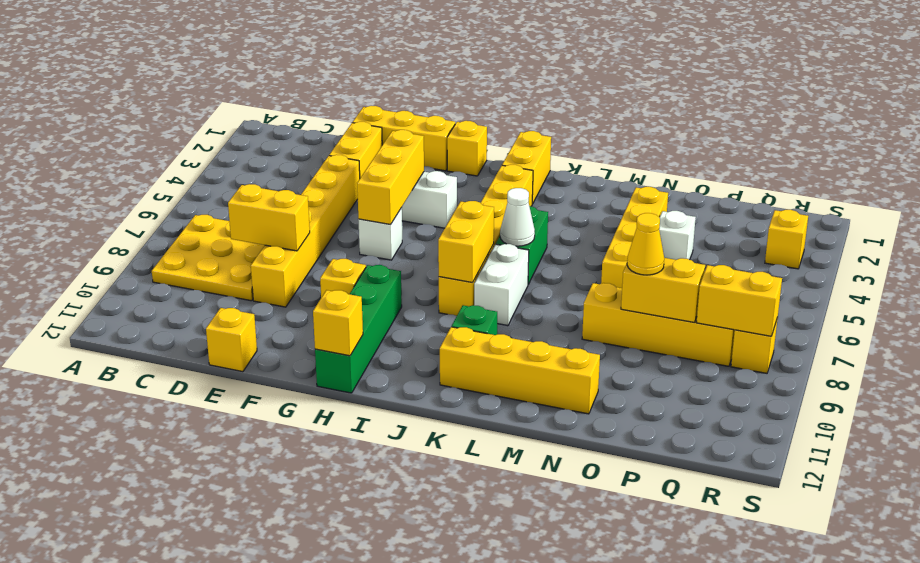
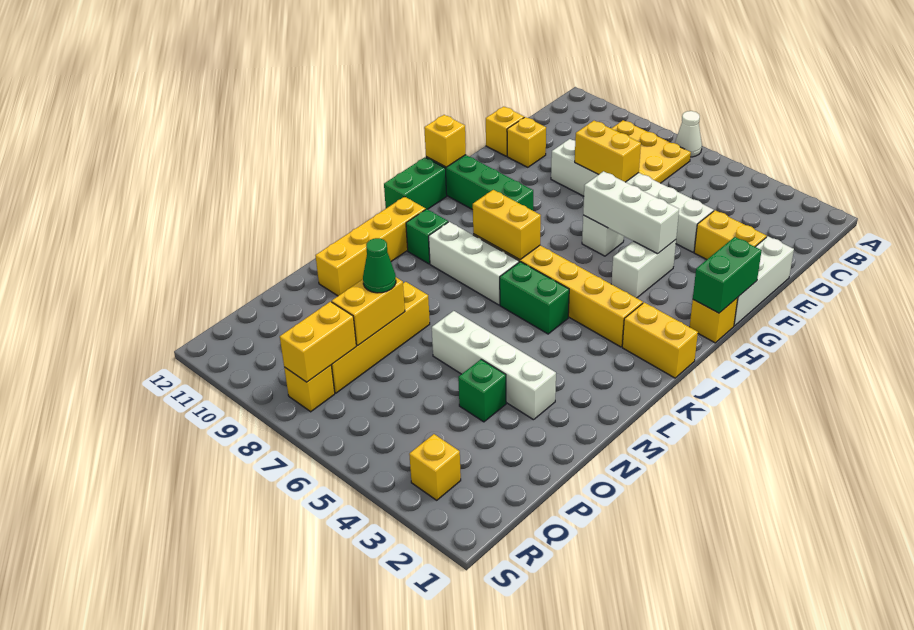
yellow 1x2 brick [228,184,310,251] -> yellow 1x2 brick turned to [575,121,641,182]
yellow 1x3 brick [353,106,455,171] -> white 1x3 brick [734,236,794,326]
yellow 1x6 brick [251,155,360,307] -> white 1x6 brick [551,139,714,252]
none -> green 1x2 brick [693,237,762,313]
yellow 1x3 brick [357,130,424,224] -> white 1x3 brick [583,171,679,254]
yellow 1x1 brick [320,259,366,298] -> yellow 1x1 brick moved to [507,117,546,167]
none -> green 1x2 brick [384,157,447,209]
white 1x1 cone [500,188,535,246] -> white 1x1 cone moved to [675,111,702,157]
white 1x2 brick [474,244,529,326] -> white 1x3 brick [429,222,519,305]
yellow 1x4 brick [601,187,668,288] -> white 1x4 brick [432,311,556,420]
white 1x1 brick [659,211,696,260] -> green 1x1 brick [458,359,506,422]
yellow 1x1 cone [627,213,664,275] -> green 1x1 cone [363,238,396,293]

